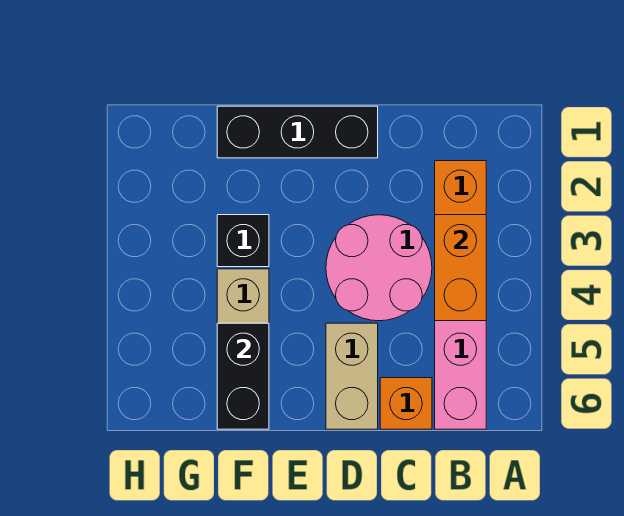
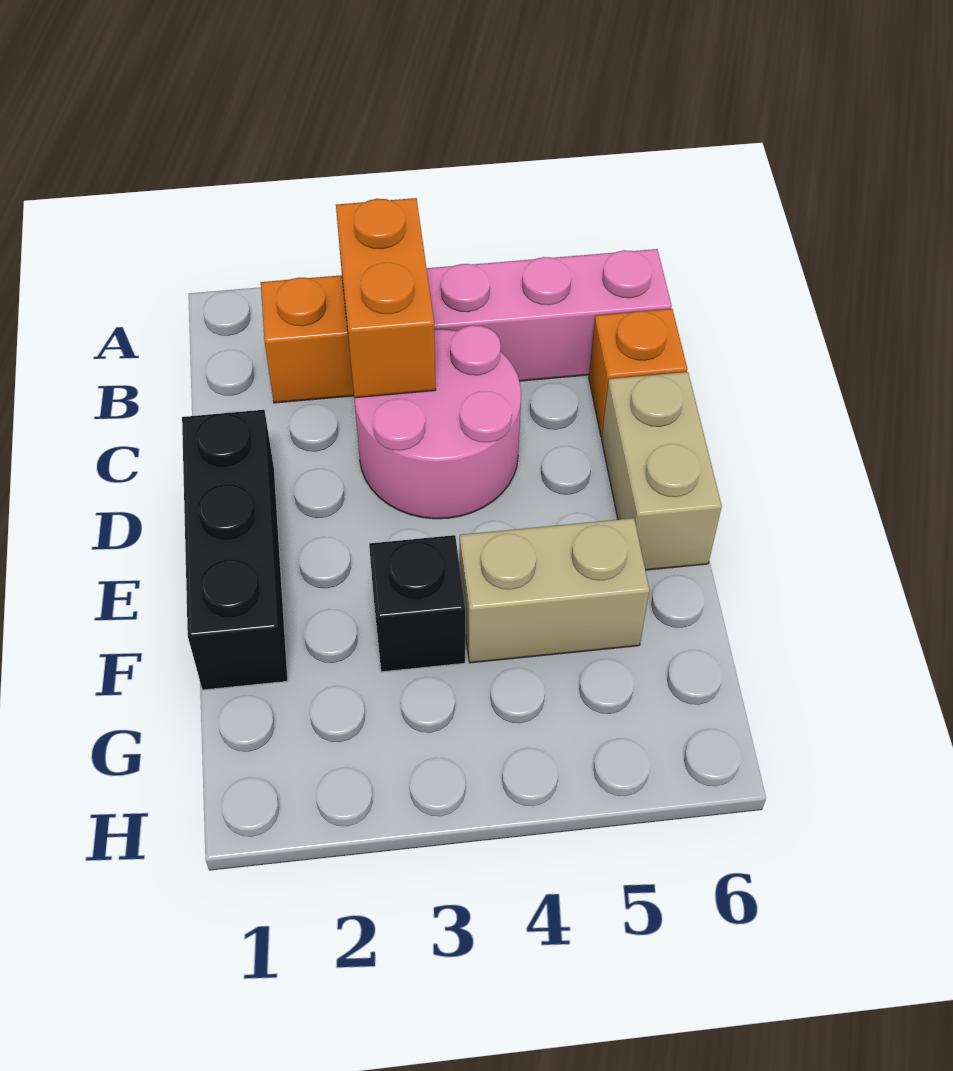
orange 1x2 brick [435,215,486,321] -> orange 1x2 brick turned to [336,198,436,398]
tan 1x2 brick [326,323,378,429] -> tan 1x2 brick turned to [602,372,722,570]
black 1x2 brick [217,323,269,429] -> none

